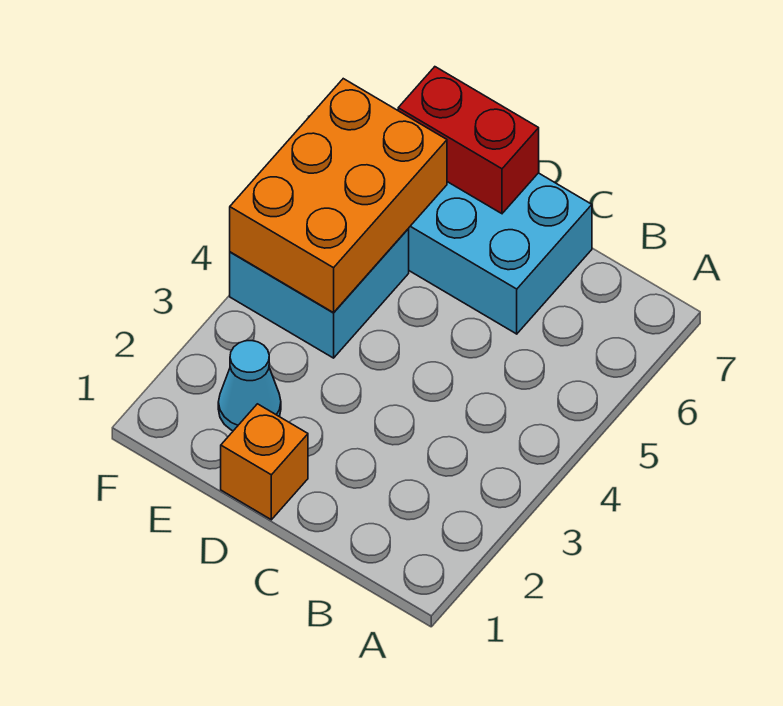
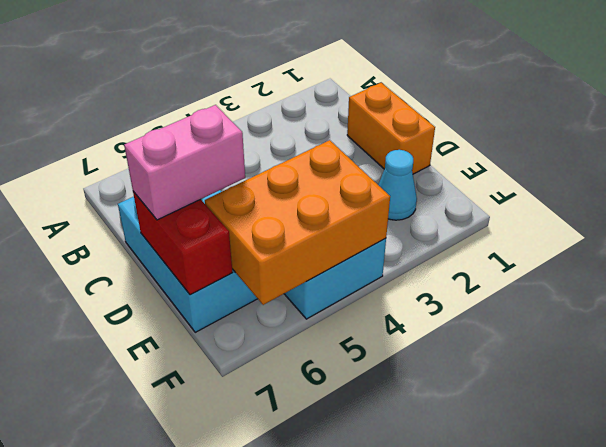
orange 1x1 brick [221,404,308,520] -> orange 1x2 brick [347,83,435,174]
none -> pink 1x2 brick [124,105,245,220]

